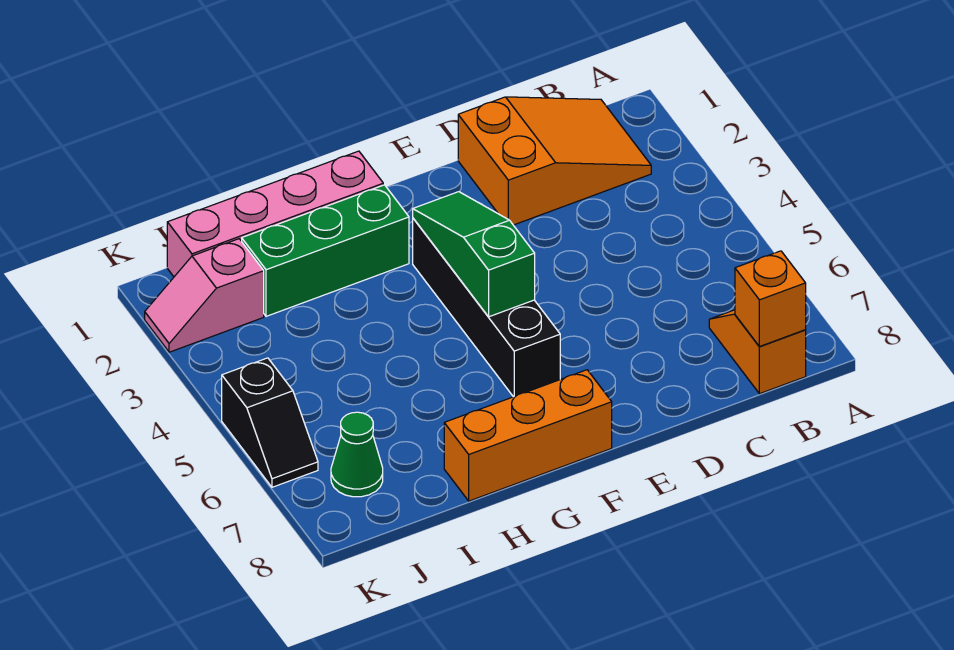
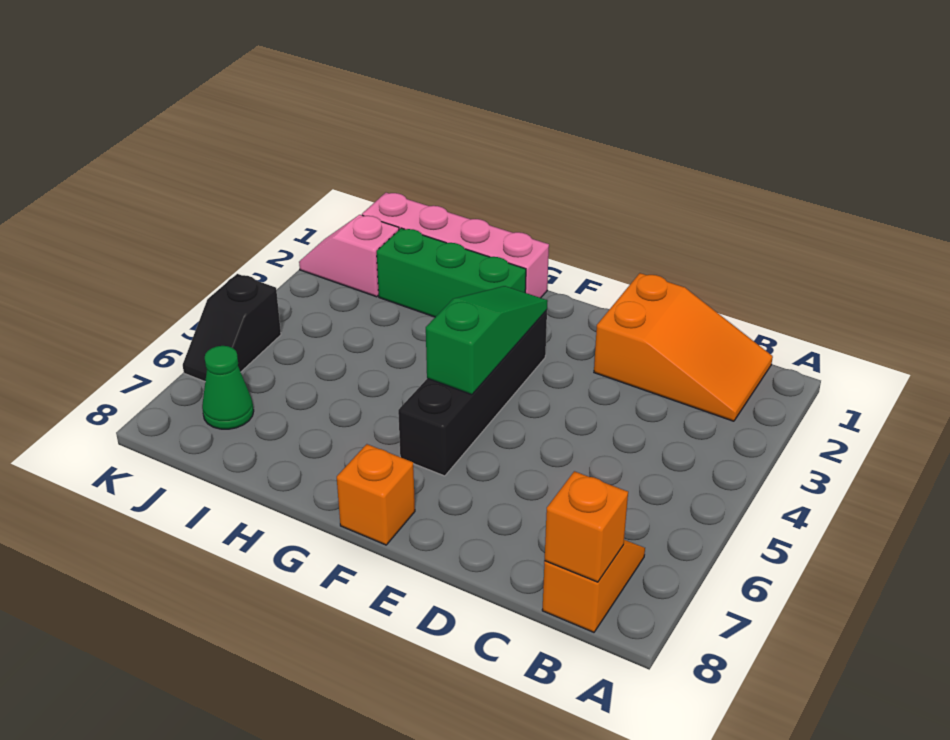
orange 1x3 brick [444,370,612,501] -> orange 1x1 brick [337,444,415,545]

